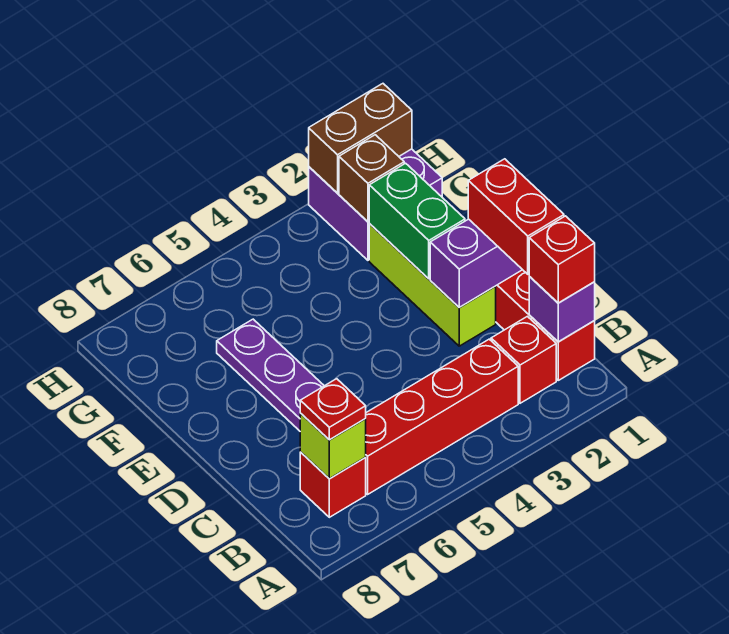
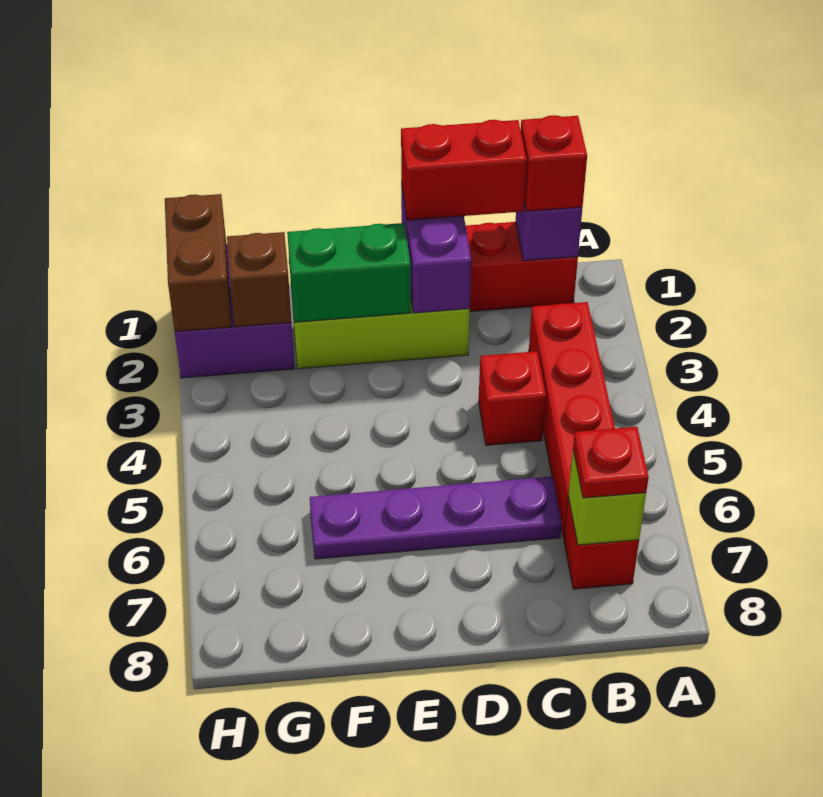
red 1x1 brick [491,316,556,403] -> red 1x1 brick moved to [479,351,546,445]

